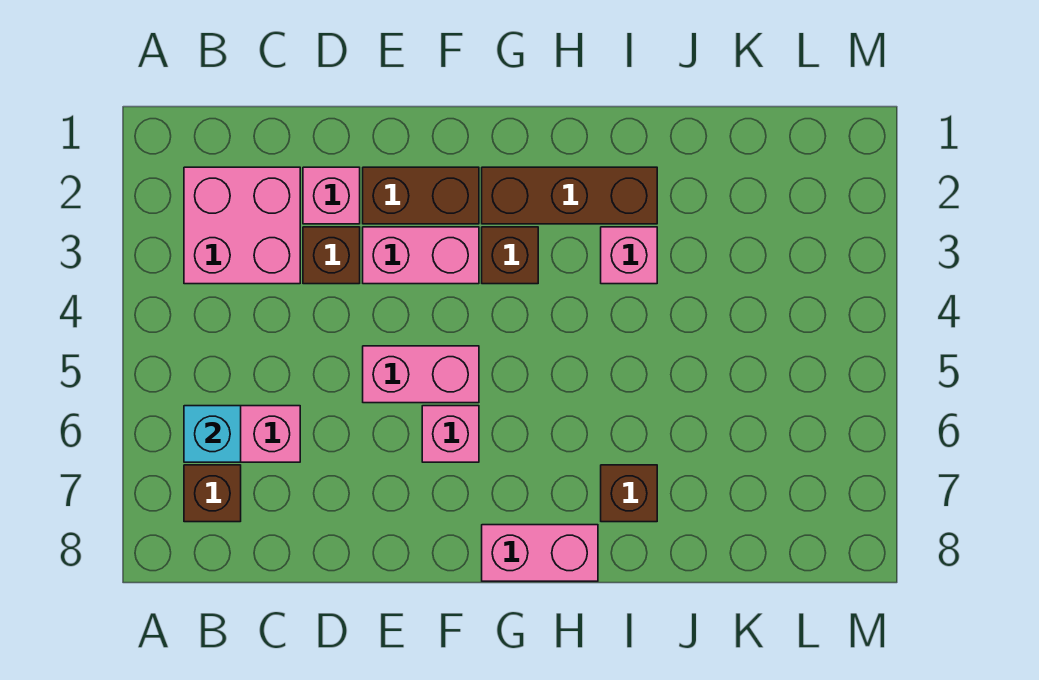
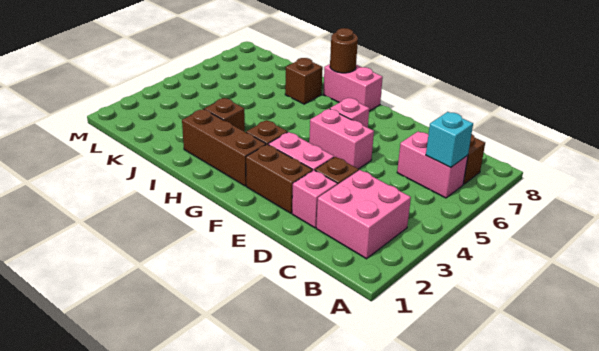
none -> brown 1x1 round brick [330,28,358,73]
pink 1x1 brick [601,227,657,284] -> brown 1x1 brick [204,98,245,132]

